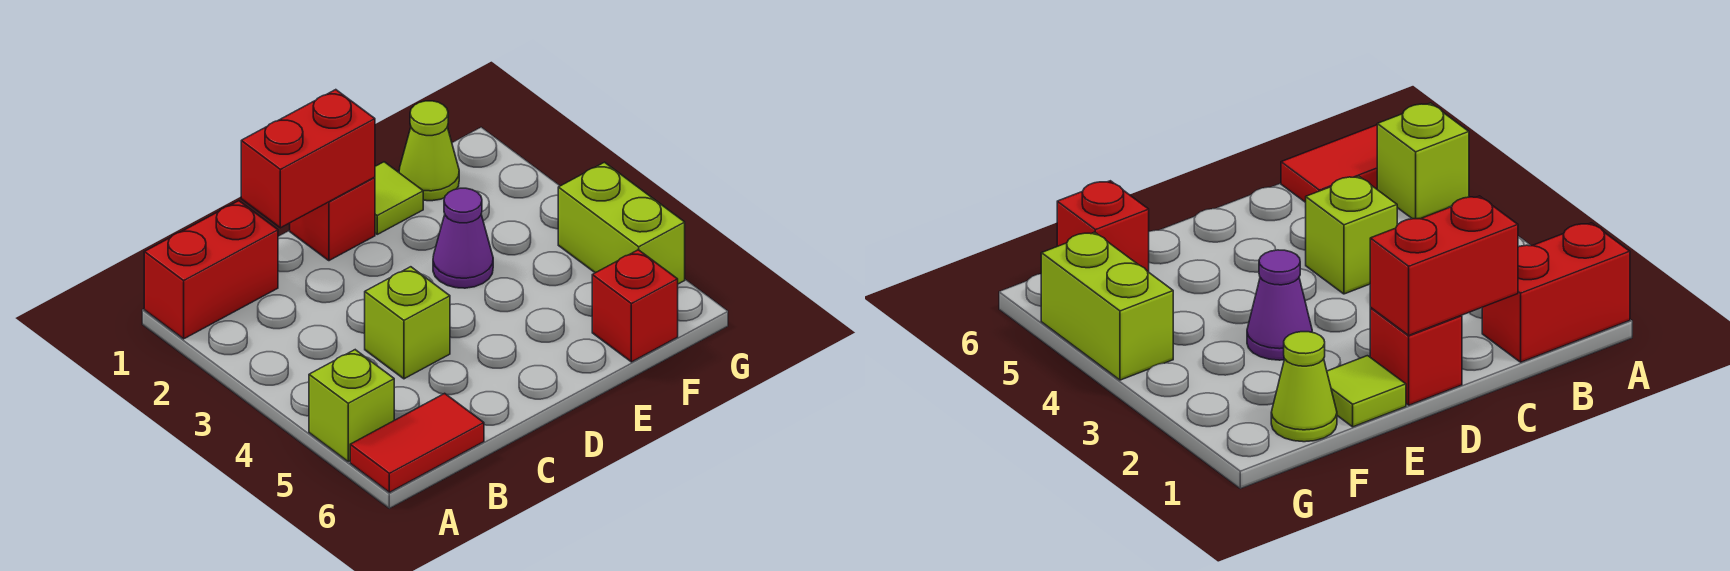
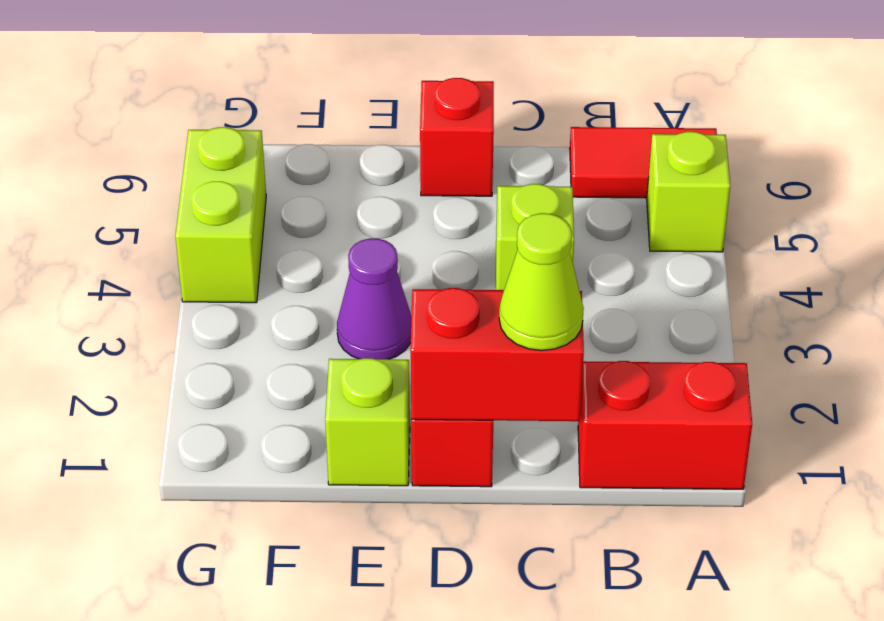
lime 1x1 tile [375,162,423,234] -> lime 1x1 brick [325,358,410,486]
lime 1x1 cone [399,101,459,201] -> lime 1x1 cone moved to [499,213,584,351]
red 1x1 brick [592,250,678,362] -> red 1x1 brick moved to [420,78,494,196]

